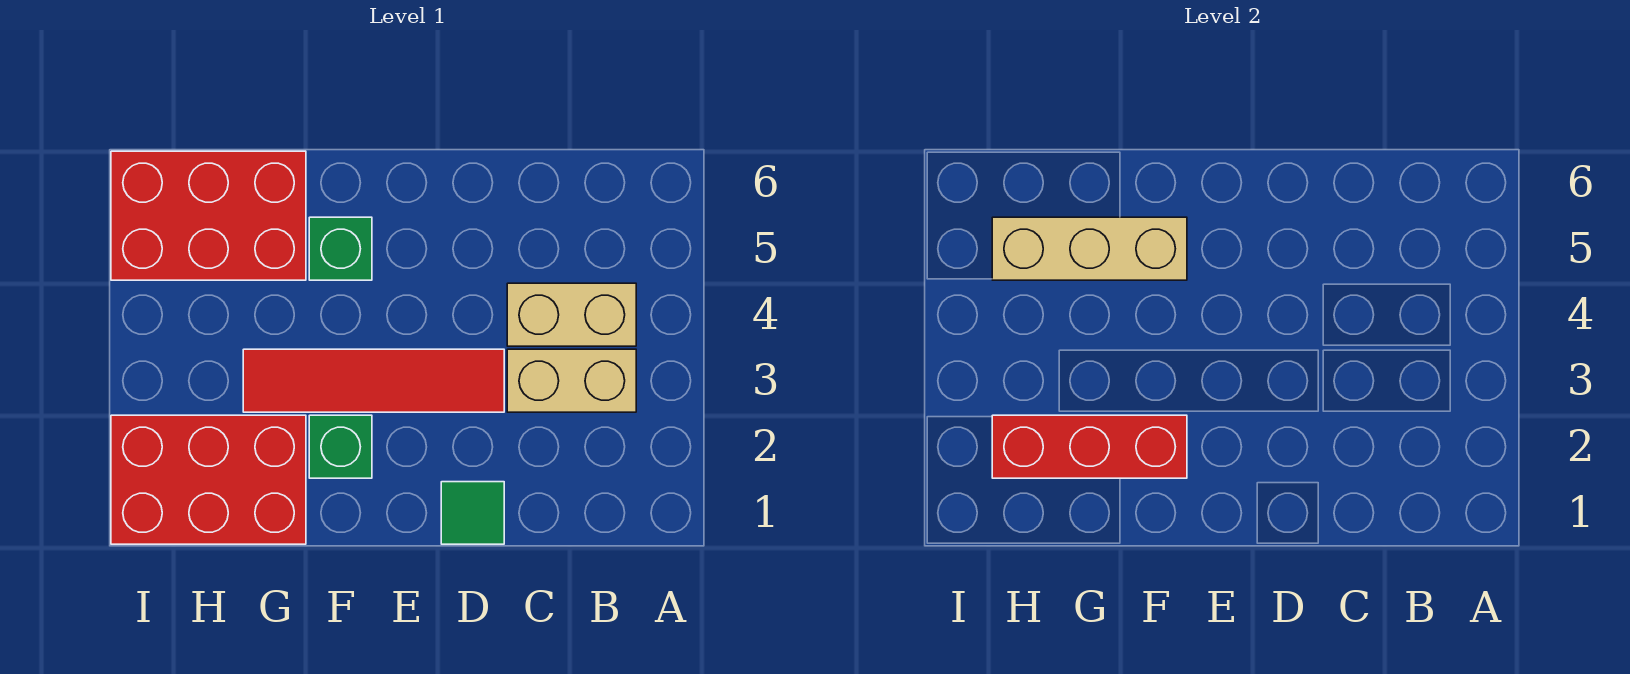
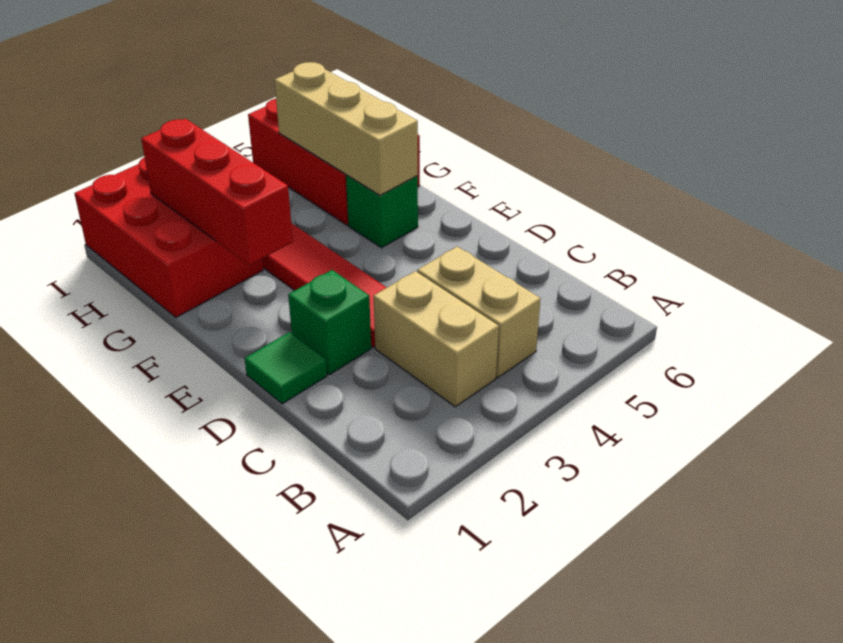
green 1x1 brick [309,415,372,478] -> green 1x1 brick moved to [288,270,371,375]

